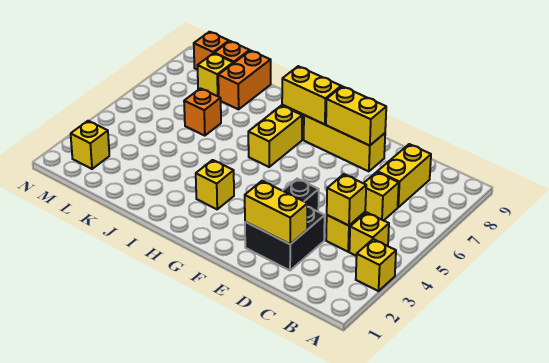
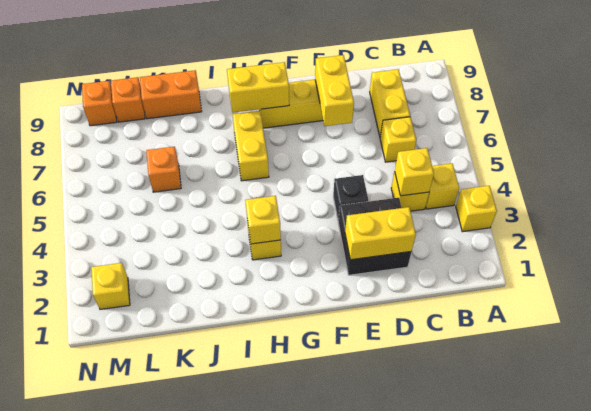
yellow 1x2 brick [326,86,386,146] -> yellow 1x2 brick turned to [315,55,354,126]
orange 1x2 brick [218,50,271,109] -> orange 1x2 brick turned to [140,70,202,119]
yellow 1x1 brick [198,53,233,97] -> yellow 1x1 brick moved to [245,196,281,244]

